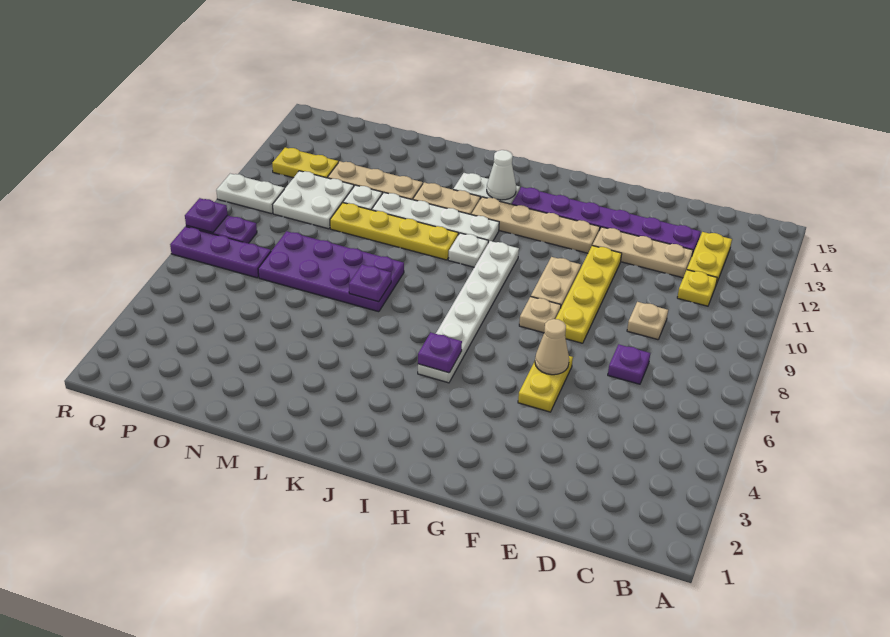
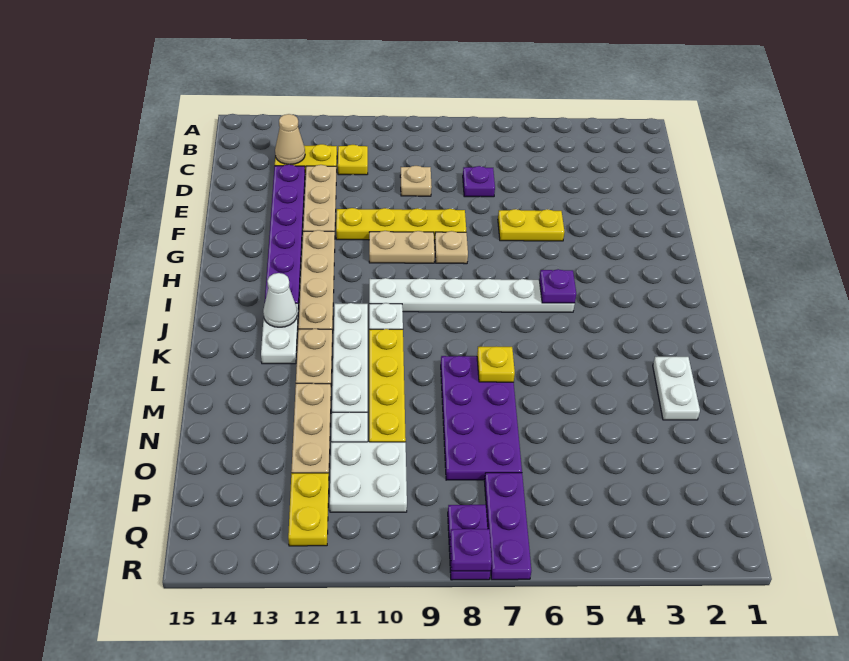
tan 1x1 cone [535,319,569,375] -> tan 1x1 cone moved to [275,114,305,165]
purple 1x1 plate [349,265,391,302] -> yellow 1x1 plate [477,347,515,382]
white 1x2 plate [216,174,284,214] -> white 1x2 plate moved to [653,357,700,420]

